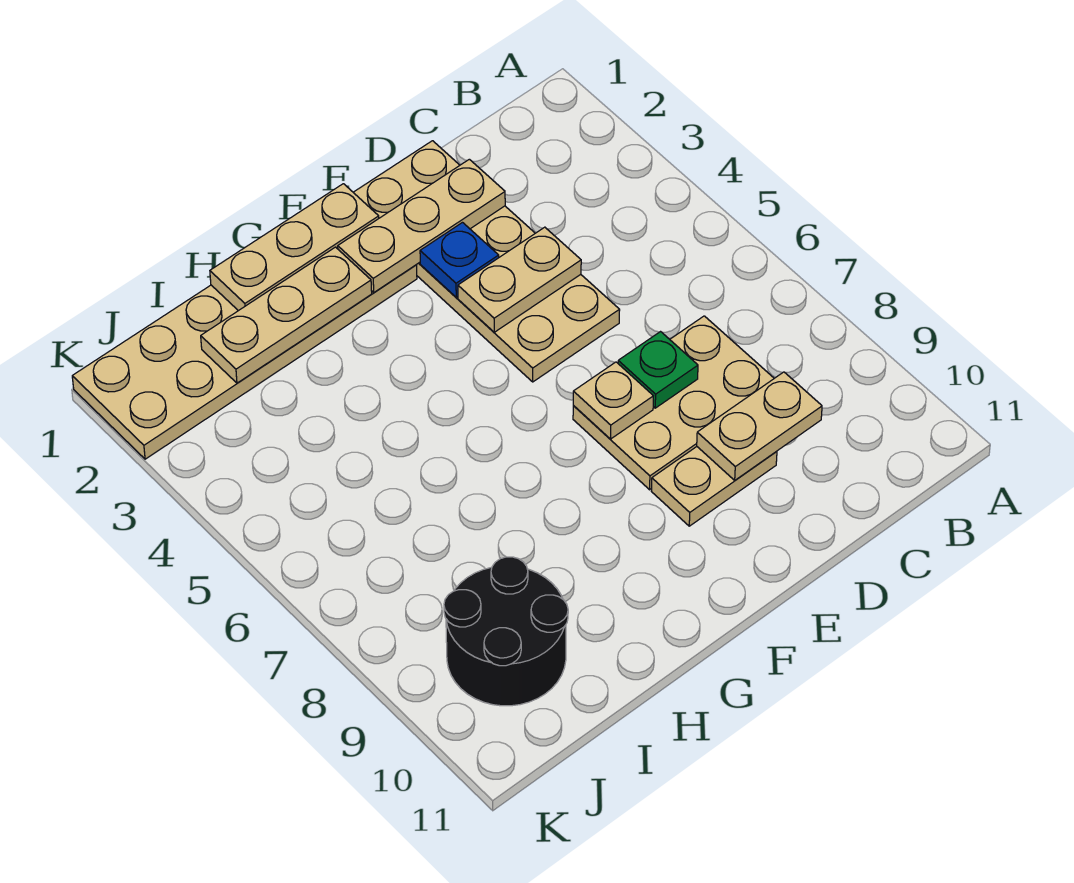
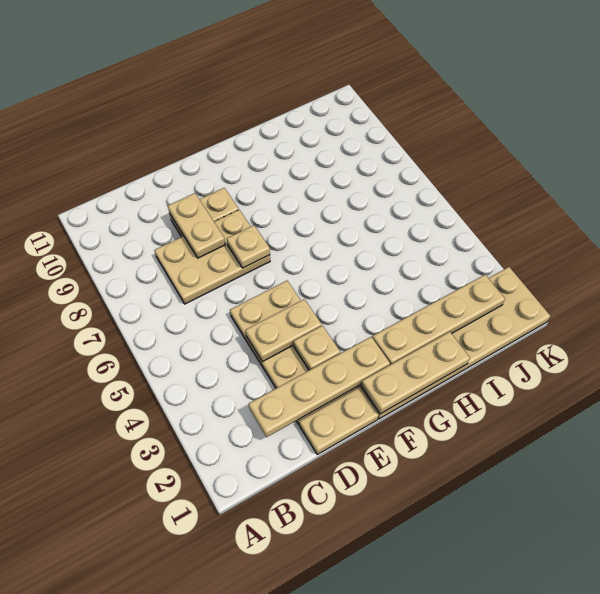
tan 1x2 plate [697,372,822,480] -> tan 1x2 plate turned to [168,193,225,258]
tan 1x3 plate [338,159,505,292] -> tan 1x4 plate [249,337,390,437]
green 1x1 plate [618,332,698,408] -> none
blue 1x1 plate [420,223,499,297] -> tan 1x1 plate [294,326,340,370]
tan 1x3 plate [201,247,372,383] -> tan 1x4 plate [372,275,505,365]
black 2x2 round brick [444,557,568,706] -> none

